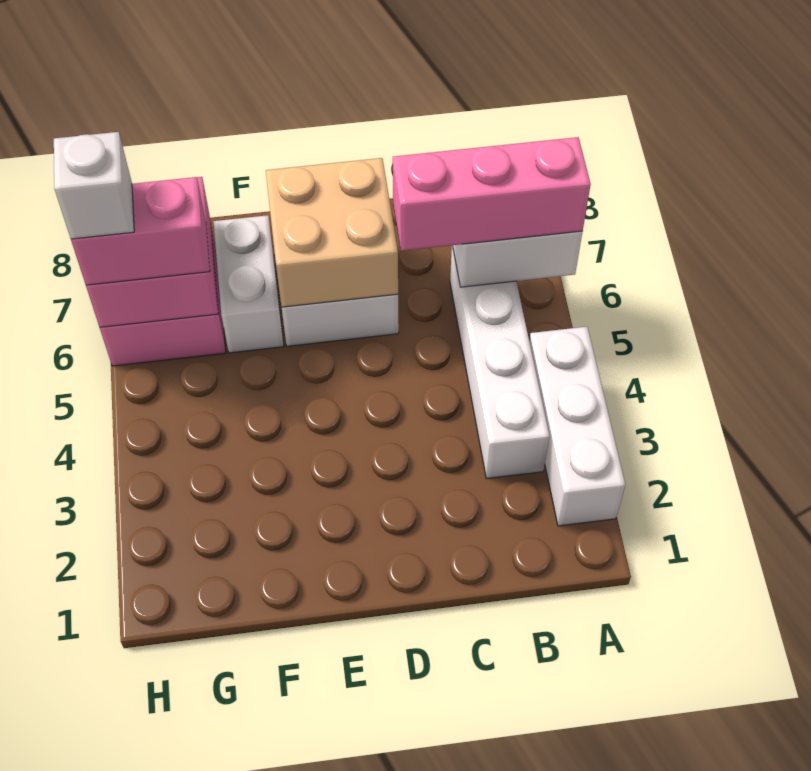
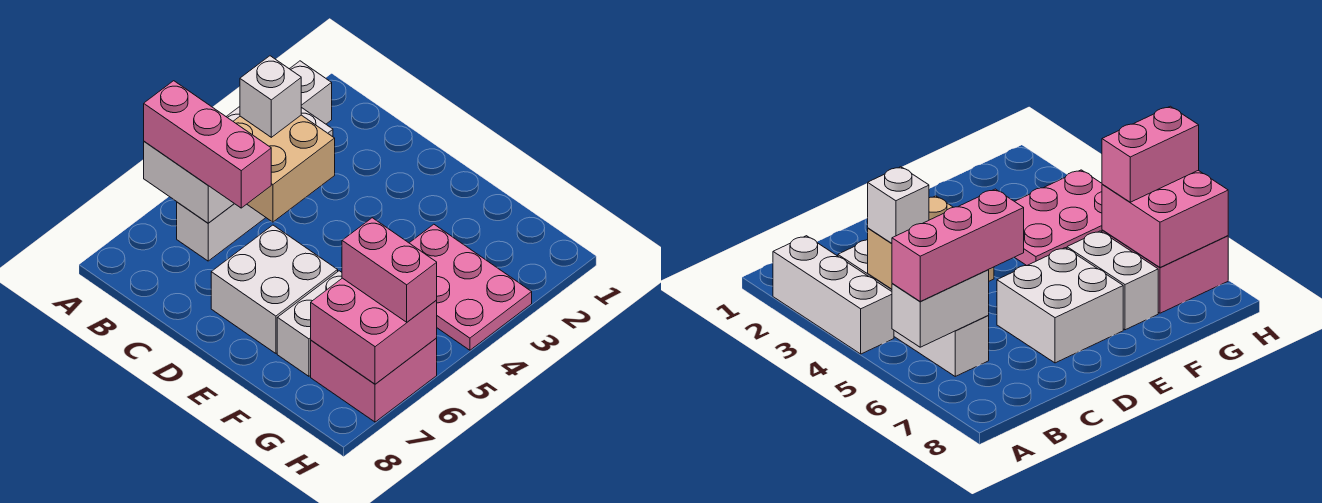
tan 2x2 brick [266,158,398,307] -> tan 2x2 brick moved to [233,115,335,222]
none -> pink 2x3 plate [410,224,532,350]
white 1x1 brick [54,132,134,239] -> white 1x1 brick moved to [240,56,301,137]

